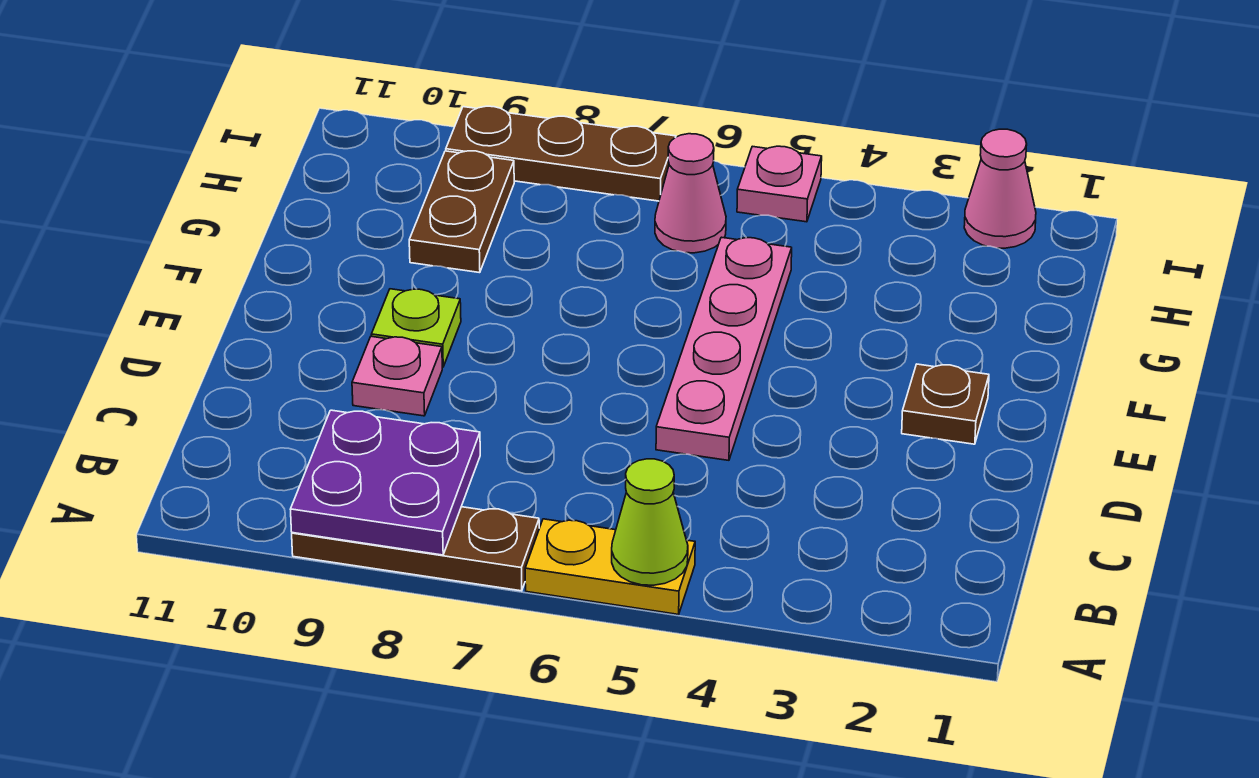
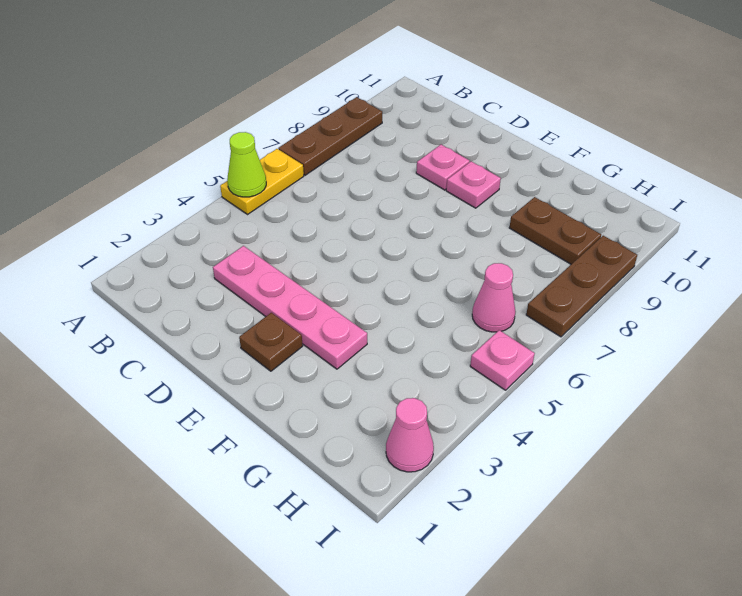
purple 2x2 plate [290,410,480,555] -> none
pink 1x4 plate [656,237,792,460] -> pink 1x4 plate moved to [213,246,367,369]
lime 1x1 plate [371,289,461,367] -> pink 1x1 plate [446,161,501,208]

